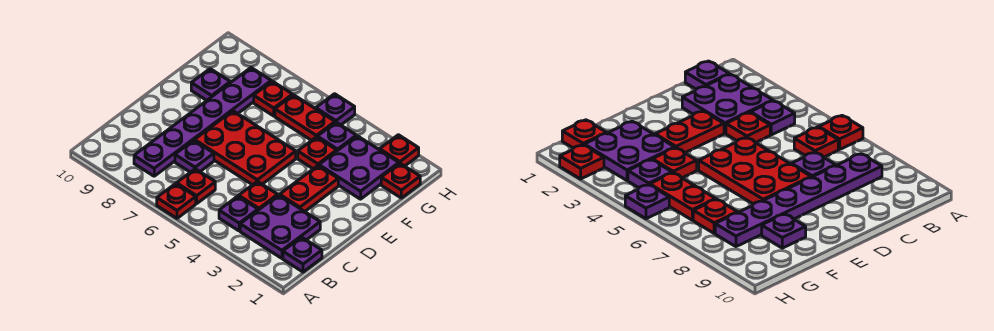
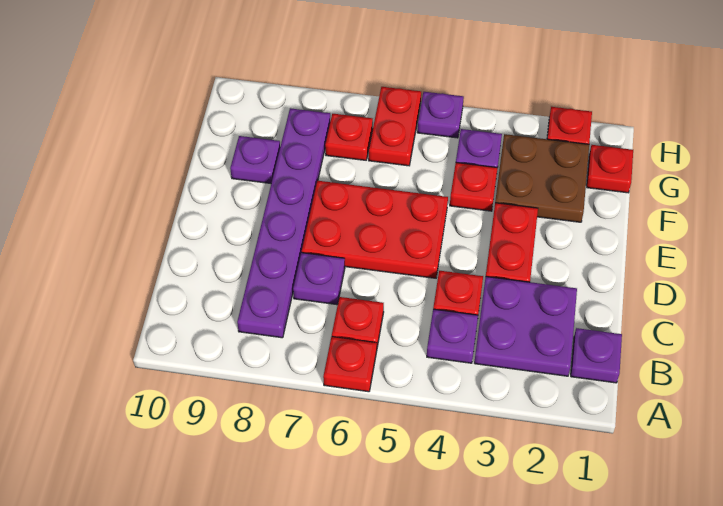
purple 2x2 plate [319,136,399,199] -> brown 2x2 plate [495,134,589,222]
red 1x2 plate [275,95,335,140] -> red 1x2 plate turned to [369,87,421,166]

